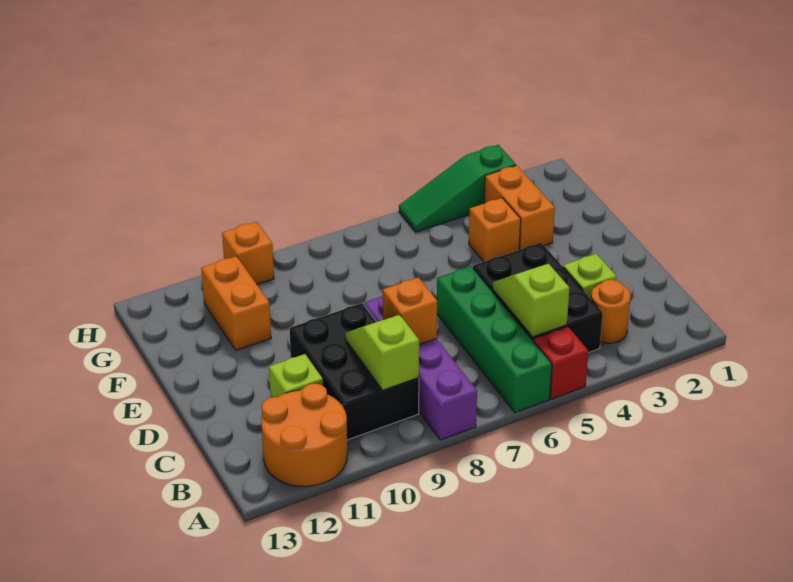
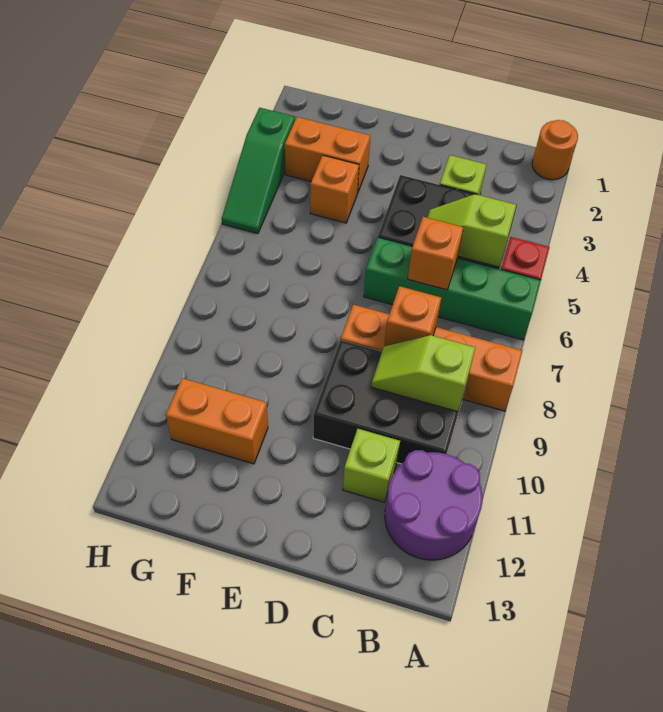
purple 1x4 brick [364,296,477,440] -> orange 1x4 brick [341,305,522,411]
orange 2x2 round brick [261,383,348,487] -> purple 2x2 round brick [385,450,483,560]
orange 1x1 round brick [591,280,631,343] -> orange 1x1 round brick moved to [532,120,578,180]
orange 1x1 brick [222,222,274,284] -> orange 1x1 brick moved to [408,217,464,290]

